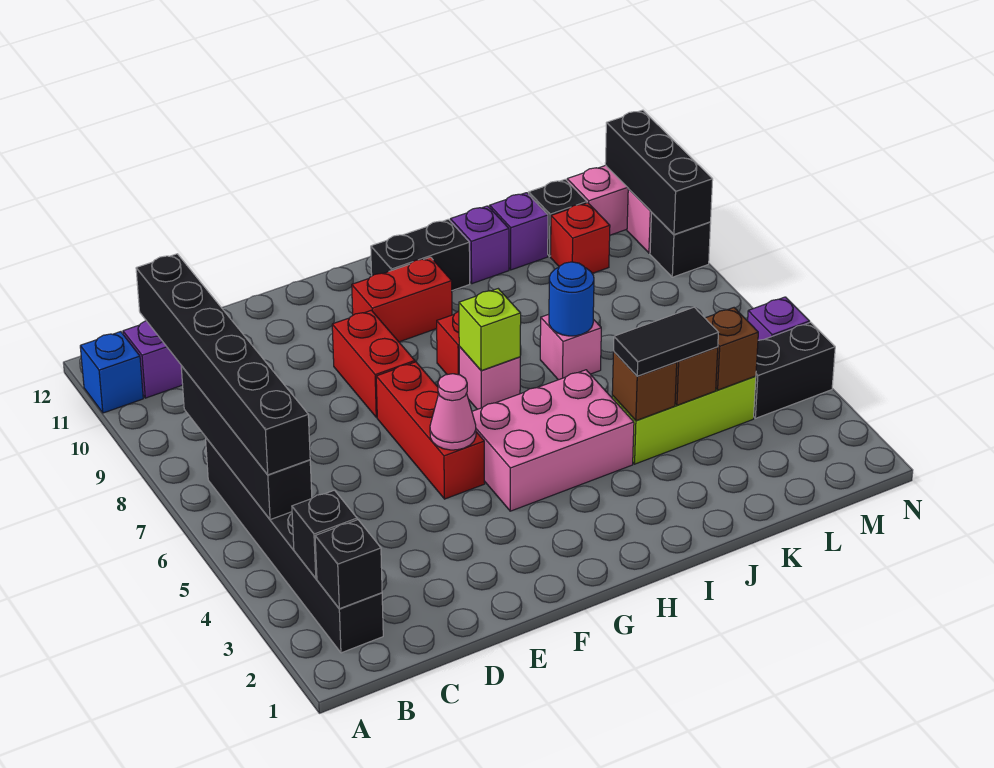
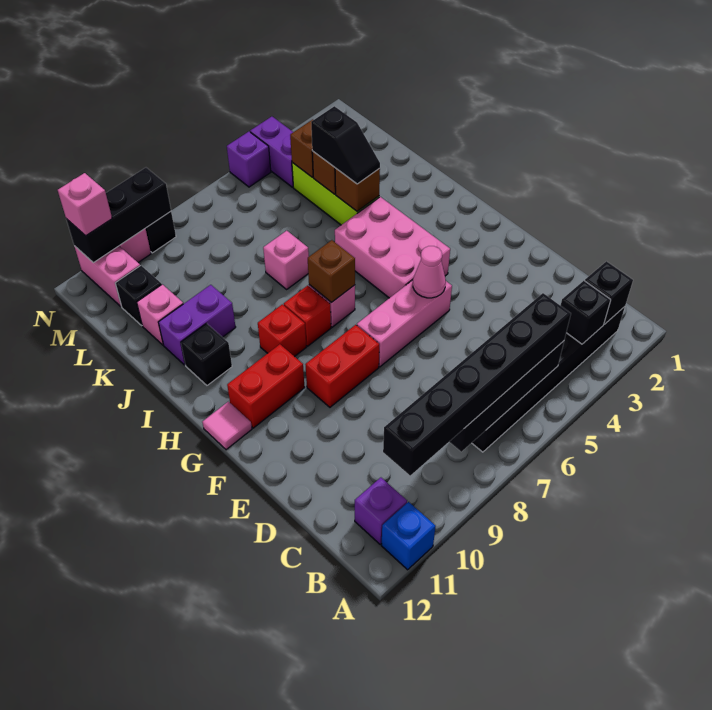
red 1x3 brick [376,362,485,499] -> pink 1x3 brick [357,280,452,367]
red 1x2 brick [352,257,452,342] -> red 1x2 brick turned to [227,344,305,428]
none -> pink 1x1 tile [202,402,252,450]
lime 1x1 brick [459,289,521,371] -> brown 1x1 brick [308,240,355,303]
black 1x2 brick [371,219,470,291] -> black 1x1 brick [181,323,232,385]
black 1x2 tile [614,307,718,376] -> black 1x2 slope [311,106,380,184]
blue 1x1 round brick [549,262,594,336] -> none
purple 1x1 brick [450,206,509,284] -> purple 1x2 brick [158,285,236,365]
purple 1x1 brick [490,193,548,270] -> pink 1x1 brick [137,284,183,345]
red 1x1 brick [551,203,610,273] -> red 1x1 brick moved to [258,304,306,357]
black 1x2 brick [754,322,835,418] -> purple 1x2 brick [250,117,293,187]
none -> pink 1x1 brick [58,173,112,236]

